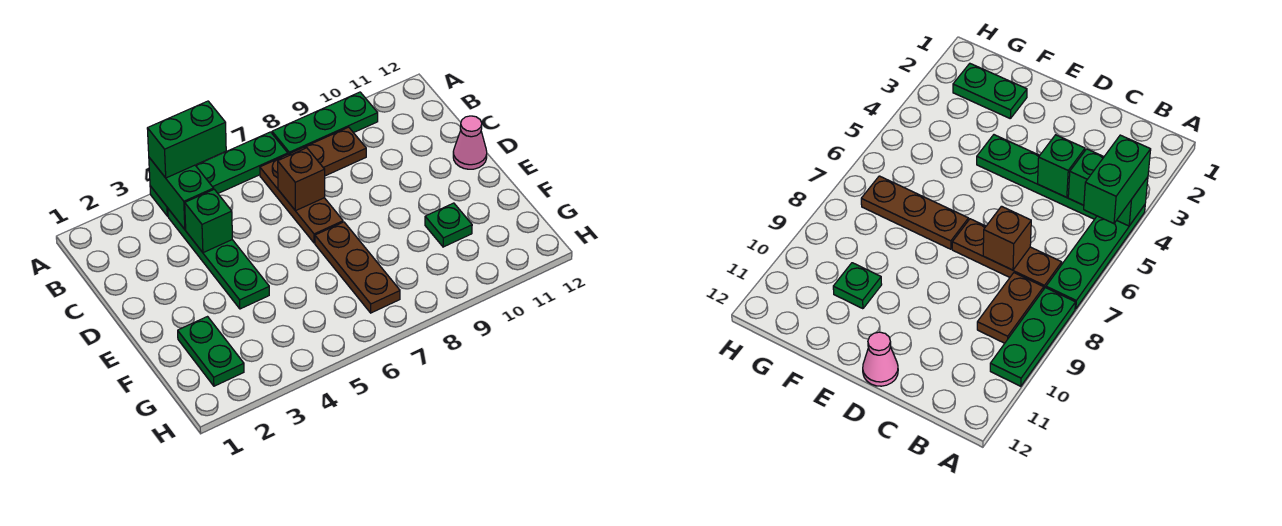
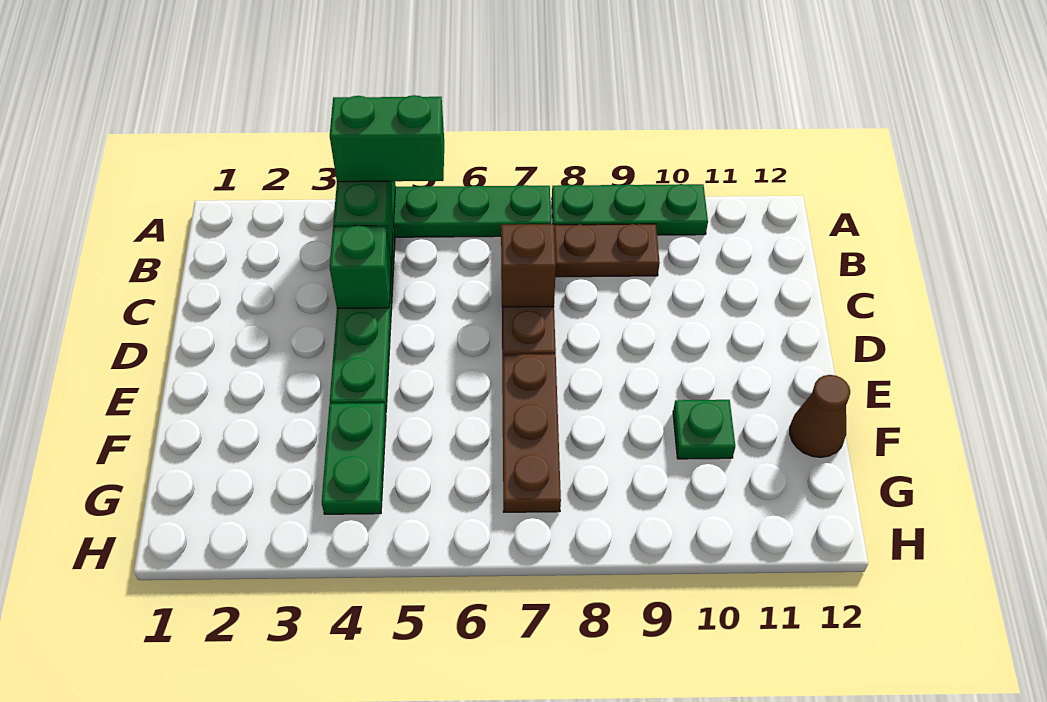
pink 1x1 cone [453,116,487,169] -> none
green 1x2 plate [178,317,244,386] -> green 1x2 plate moved to [322,403,386,514]
none -> brown 1x1 cone [790,375,850,457]

